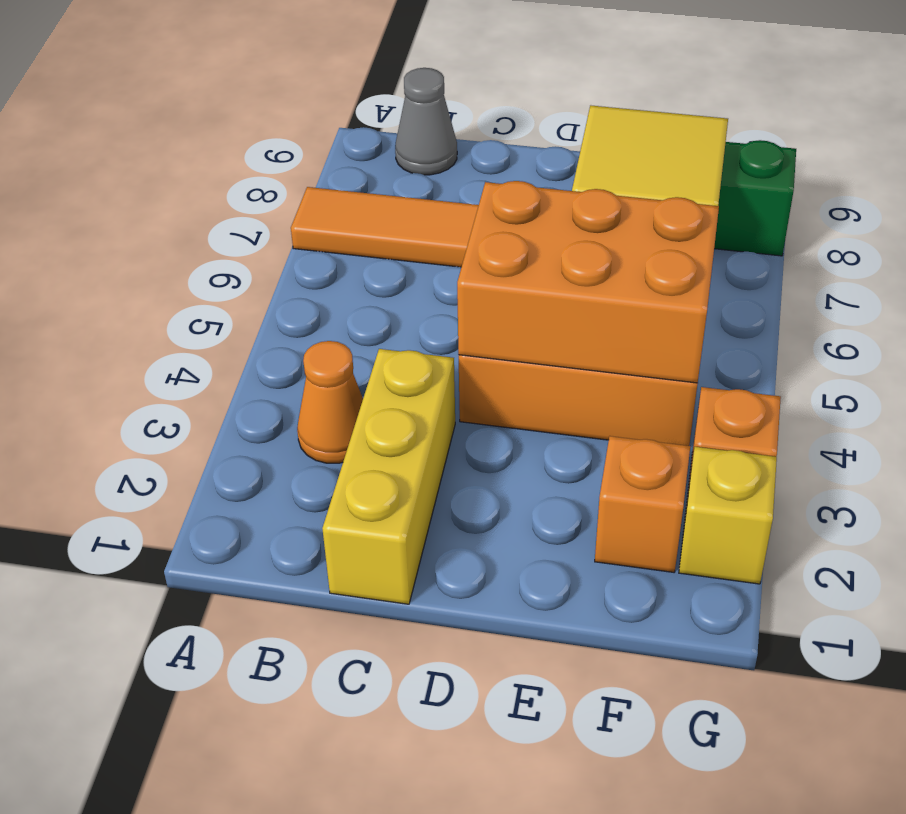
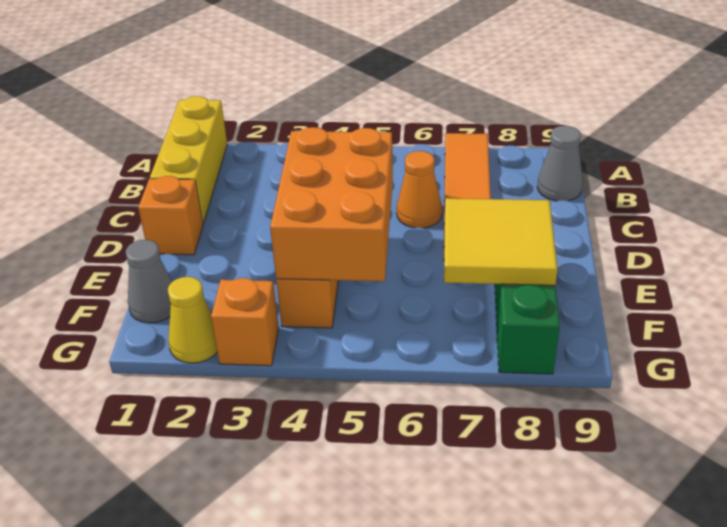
orange 1x1 cone [297,341,363,463] -> orange 1x1 cone moved to [397,151,442,228]
yellow 1x3 brick [322,349,455,604] -> yellow 1x3 brick turned to [150,96,227,224]
none -> grey 1x1 cone [126,240,172,323]
orange 1x1 brick [595,436,690,572] -> orange 1x1 brick moved to [138,176,203,255]
yellow 1x1 brick [679,447,777,584] -> yellow 1x1 cone [168,277,217,363]

